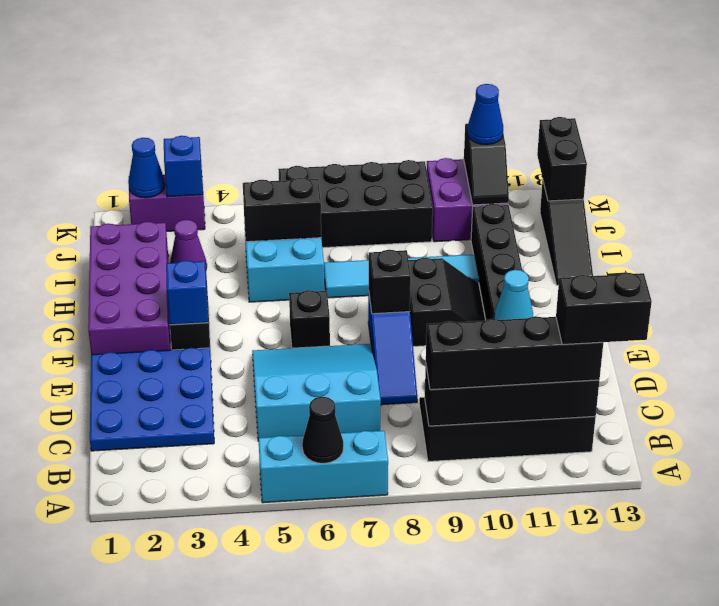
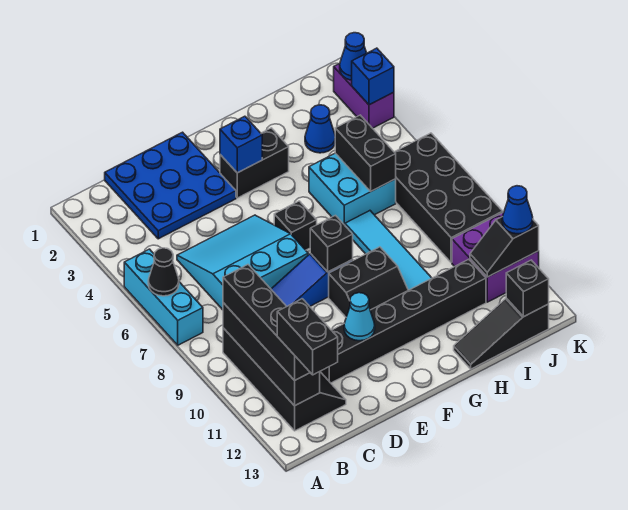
cyan 3x3 slope [252,344,381,441] -> cyan 3x3 slope turned to [177,215,308,310]
purple 2x4 brick [88,222,171,355] -> none
purple 1x1 cone [170,220,207,269] -> blue 1x1 cone [305,105,335,153]
black 1x2 brick [537,117,587,201] -> black 1x1 brick [506,260,549,317]

